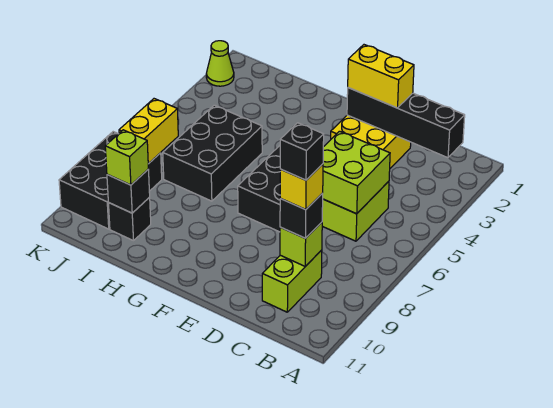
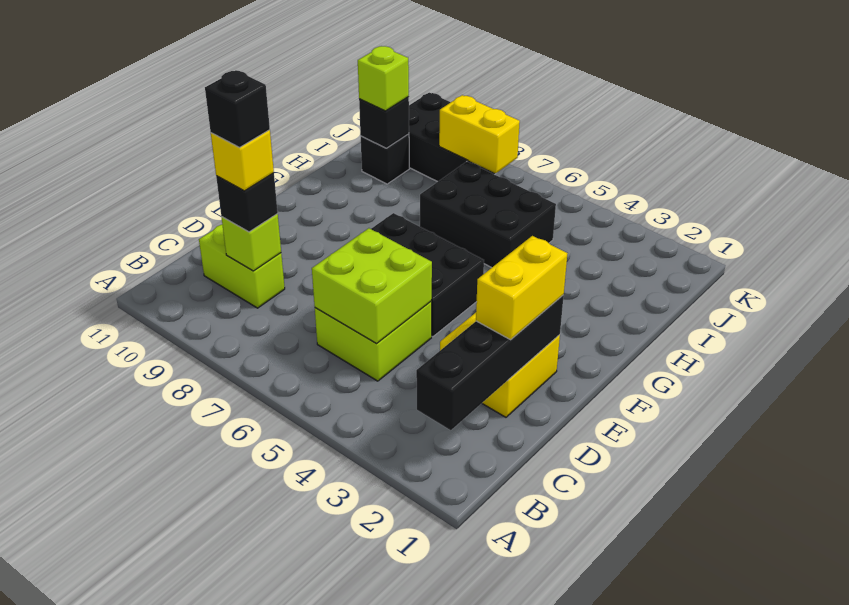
lime 1x1 cone [206,41,234,86] -> none

